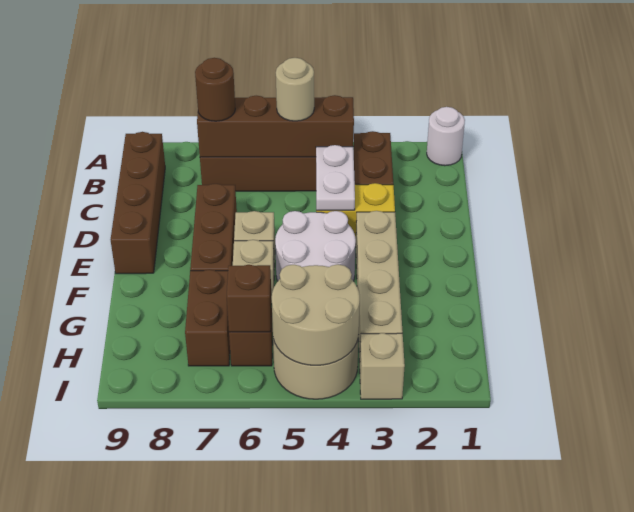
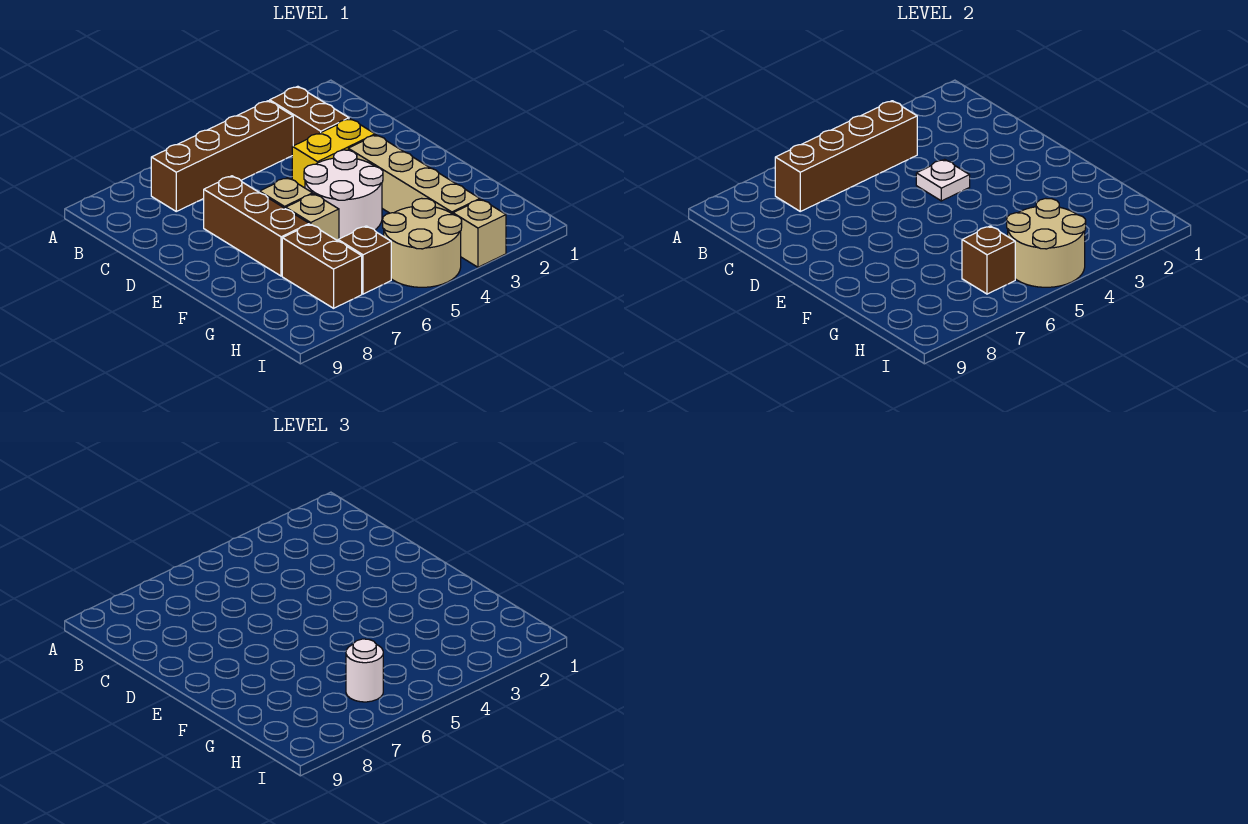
white 1x1 round brick [427,107,465,166] -> white 1x1 round brick moved to [346,639,383,702]
tan 1x1 round brick [276,58,314,121] -> none
brown 1x1 round brick [195,58,235,121] -> none
brown 1x4 brick [111,132,165,274] -> none
white 1x2 plate [316,145,355,210] -> white 1x1 plate [916,159,970,201]

